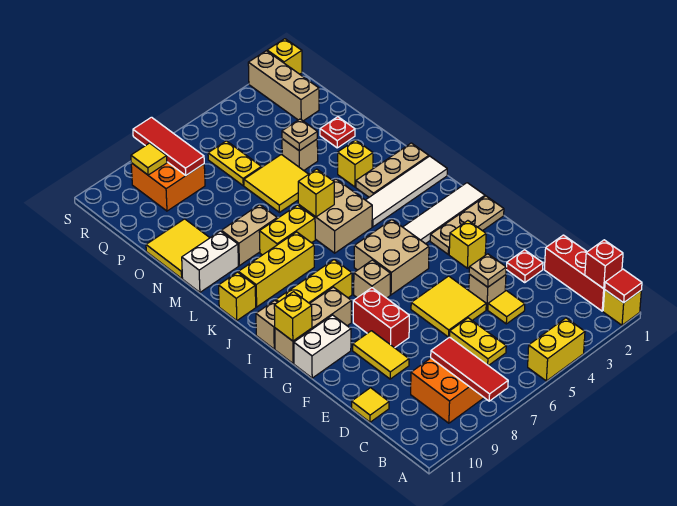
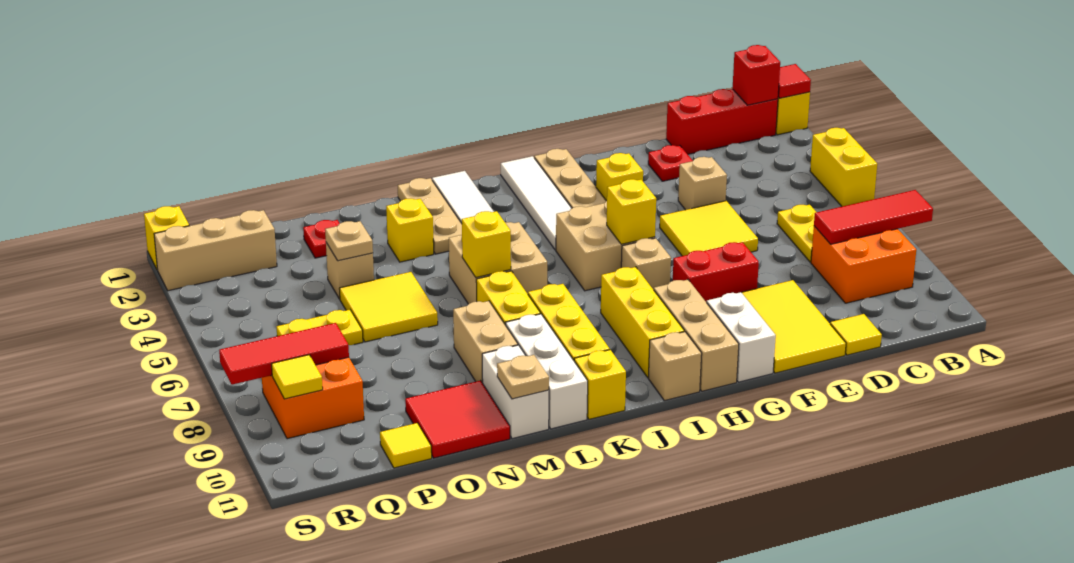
yellow 1x2 plate [450,318,506,366] -> yellow 1x2 plate turned to [777,205,816,262]
yellow 1x1 tile [488,291,525,324] -> yellow 1x1 tile moved to [380,423,432,468]
tan 1x1 plate [469,254,506,287] -> tan 1x1 plate moved to [497,355,549,399]
yellow 1x2 tile [353,331,409,379] -> yellow 2x3 tile [741,280,846,373]
yellow 1x1 brick [274,292,312,341] -> yellow 1x1 brick moved to [607,179,656,244]
none -> white 1x3 brick [506,314,588,429]
yellow 2x2 tile [146,219,210,278] -> red 2x2 tile [405,381,510,458]

